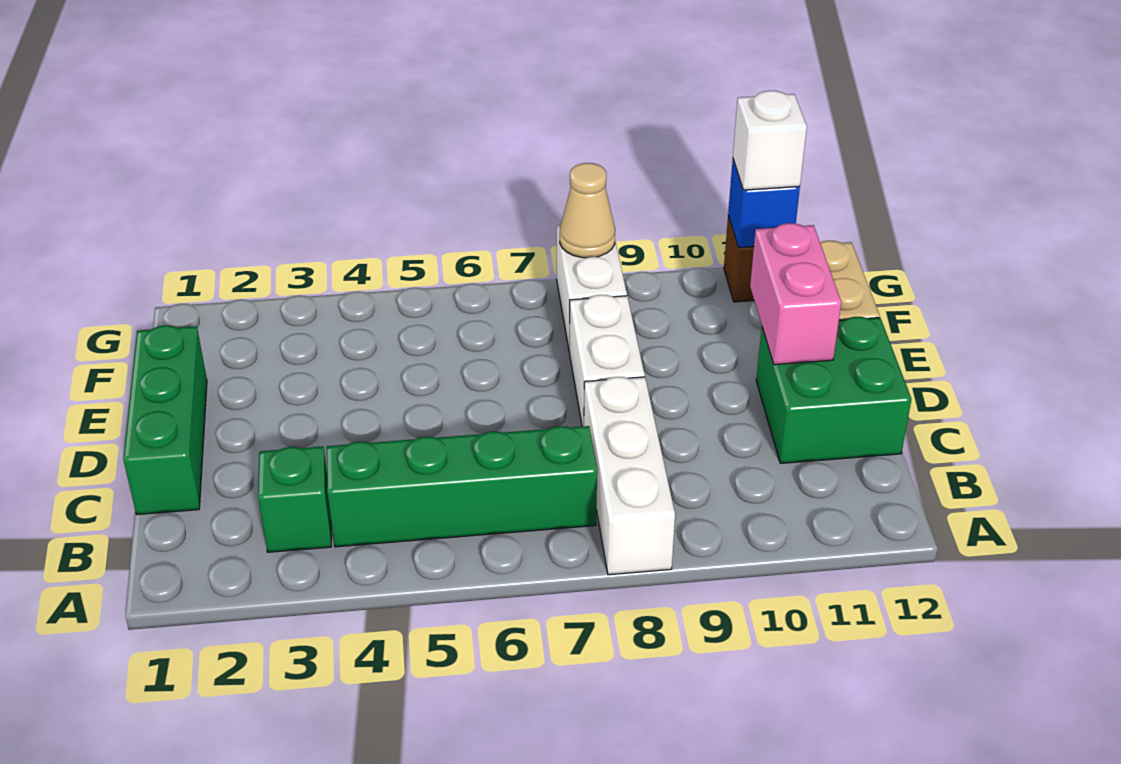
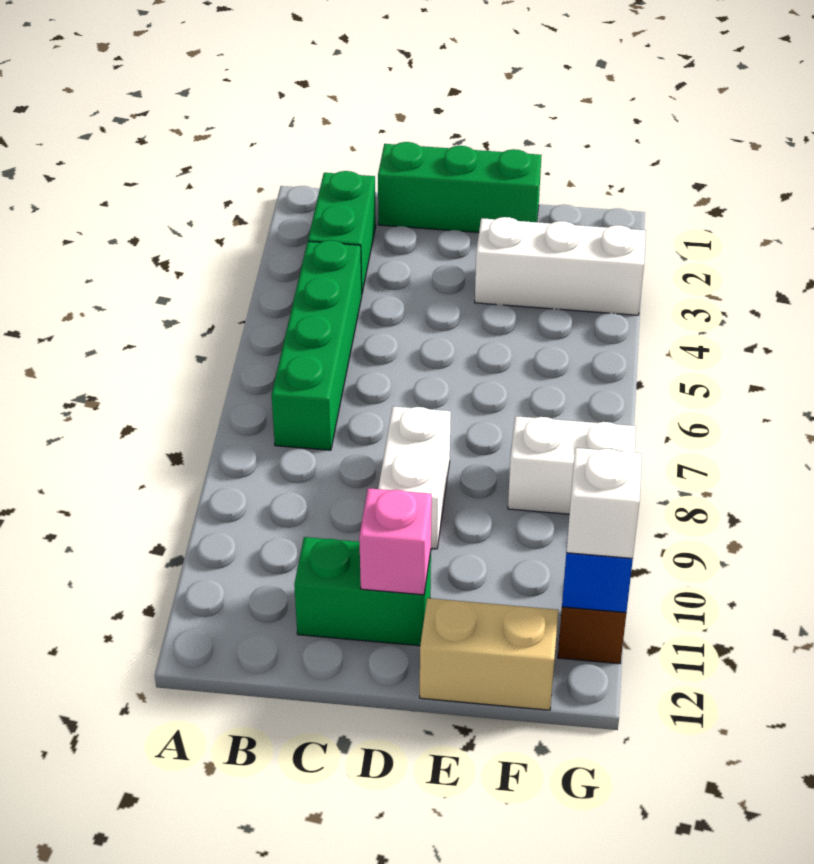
white 1x3 brick [584,377,675,575] -> white 1x3 brick moved to [475,217,646,315]
green 1x1 brick [258,446,331,552] -> green 1x2 brick [308,171,376,293]
green 2x2 brick [756,317,912,463] -> green 1x2 brick [294,537,431,646]
white 1x2 brick [570,295,645,426] -> white 1x2 brick turned to [378,406,451,549]
pink 1x2 brick [750,223,841,365] -> pink 1x1 brick [359,488,432,595]
tan 1x1 cone [560,163,615,258] -> none

